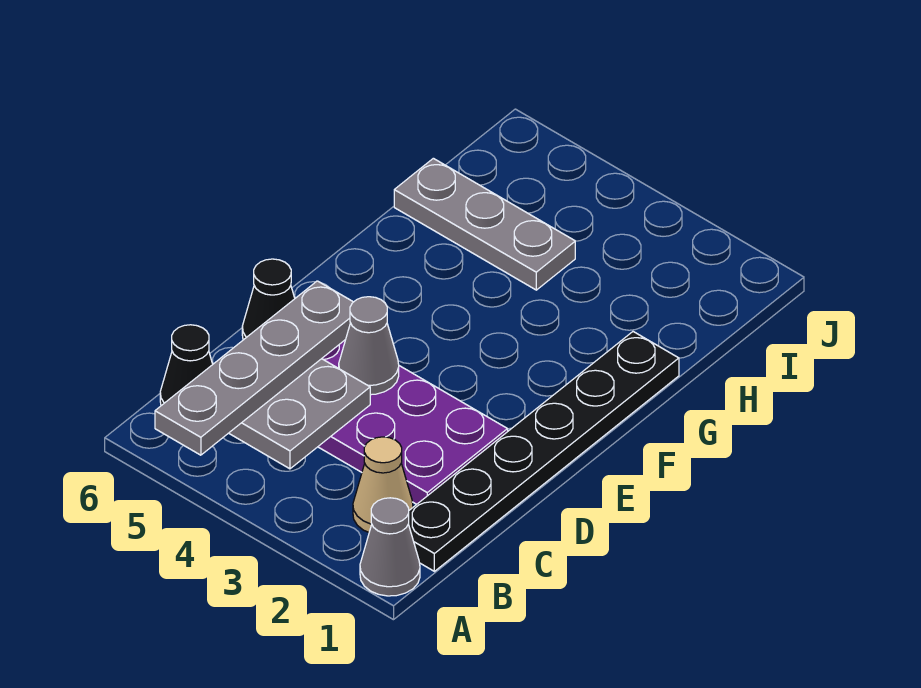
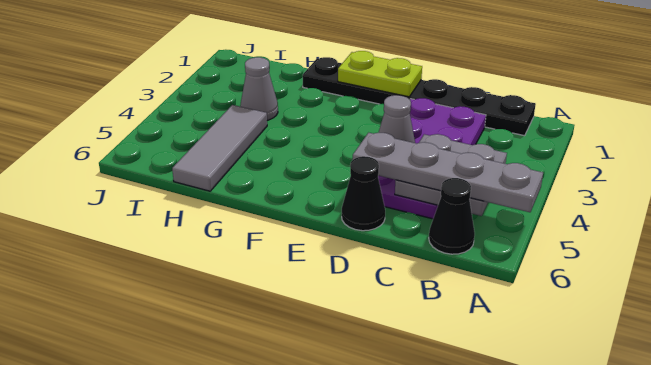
grey 1x1 cone [360,498,420,596] -> grey 1x1 cone moved to [240,57,278,120]
tan 1x1 cone [353,437,413,532] -> none
none -> lime 1x2 plate [338,51,422,97]
grey 1x3 plate [394,158,575,290] -> grey 1x3 tile [172,105,267,191]

